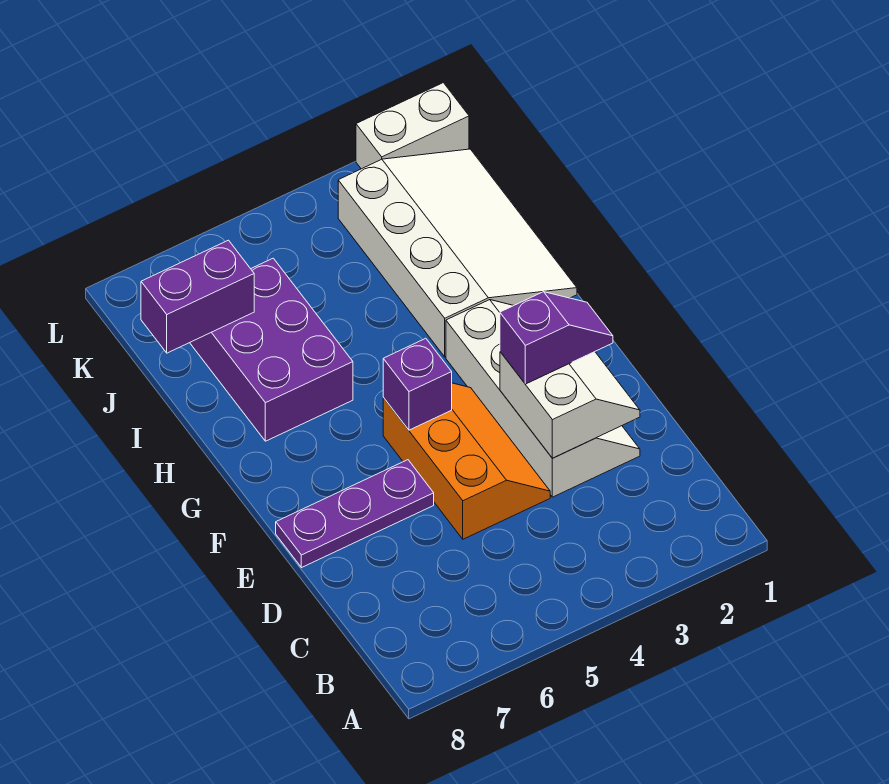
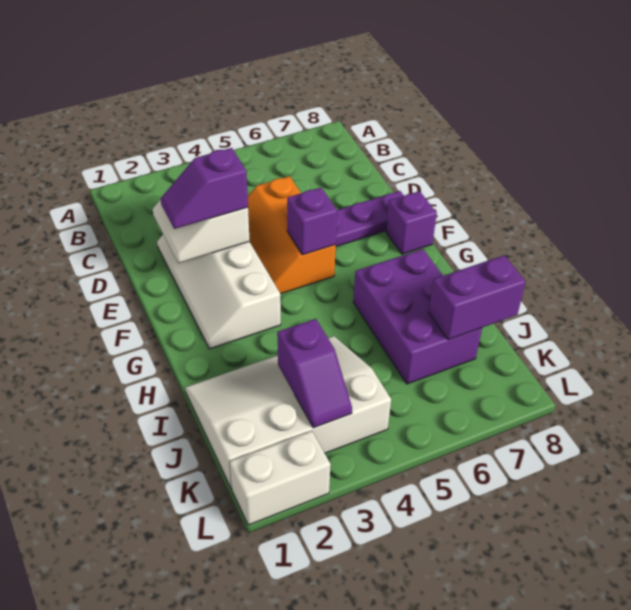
none -> purple 1x1 brick [386,191,437,254]
white 3x4 slope [338,149,577,357] -> white 3x4 slope turned to [185,336,391,489]
none -> purple 1x2 slope [277,319,352,428]

